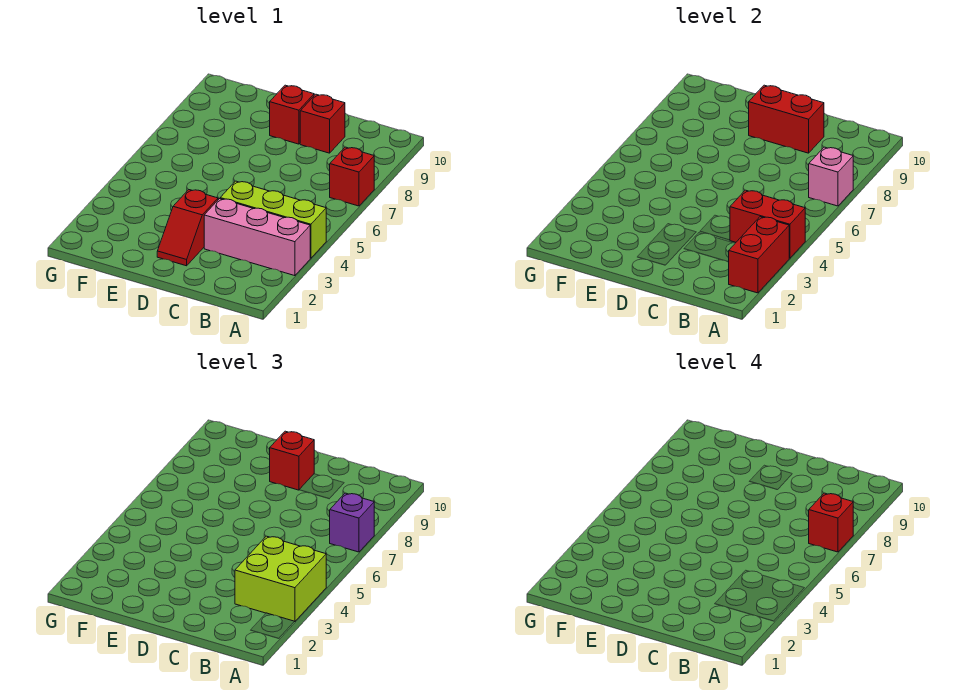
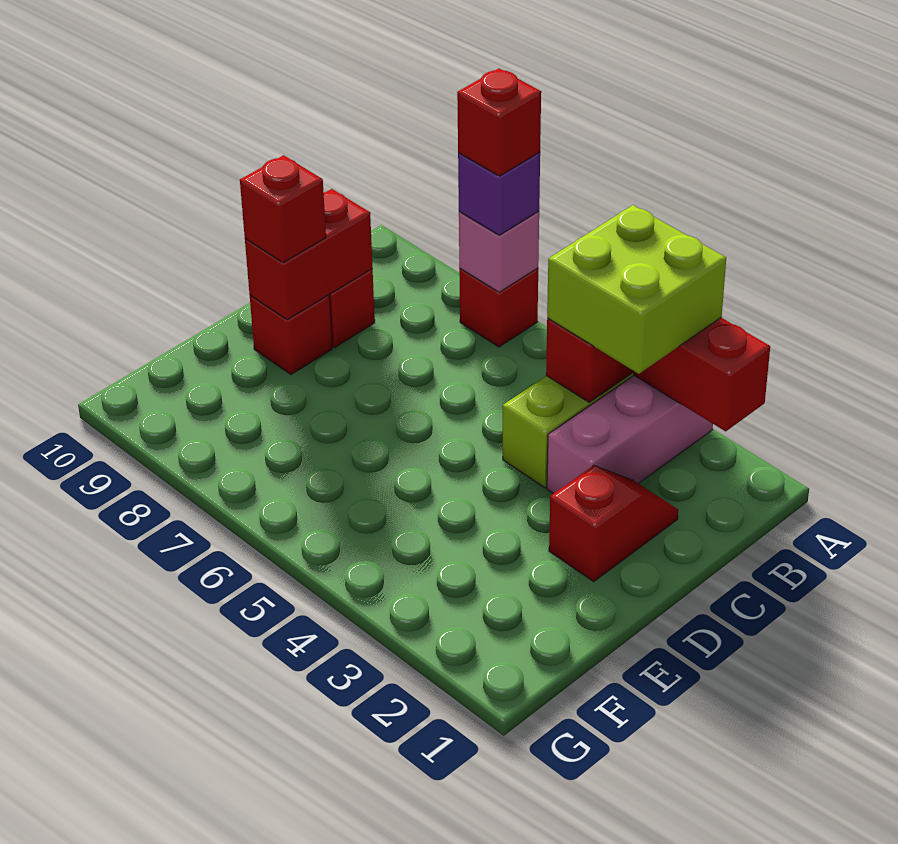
red 1x2 slope [157,190,218,266] -> red 1x2 slope turned to [549,465,678,582]

